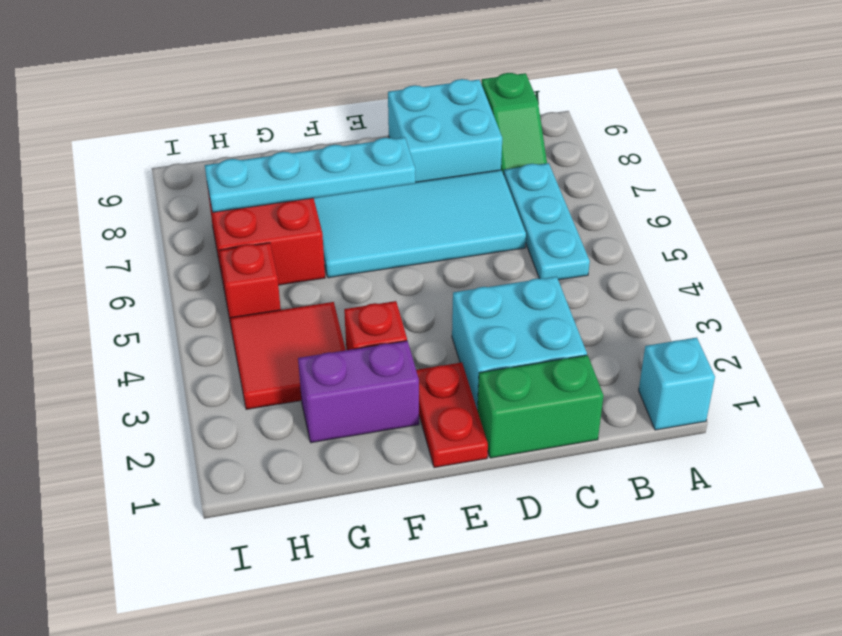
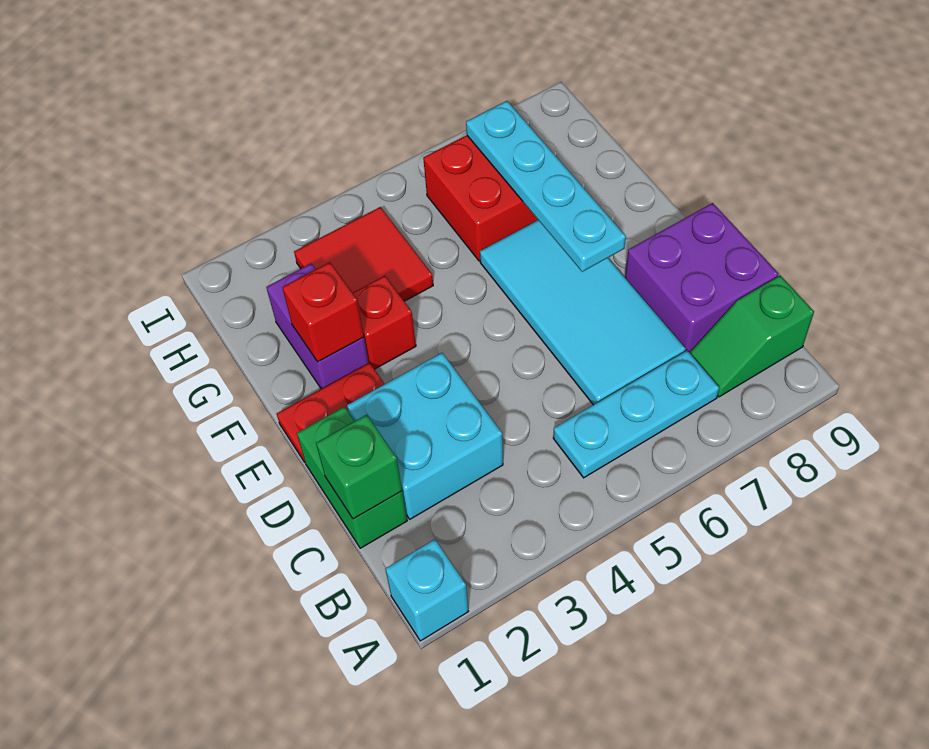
none -> green 1x1 brick [316,415,402,519]
cyan 2x2 brick [388,79,502,182] -> purple 2x2 brick [625,203,778,353]
red 1x1 brick [219,243,281,324] -> red 1x1 brick moved to [282,262,364,362]

